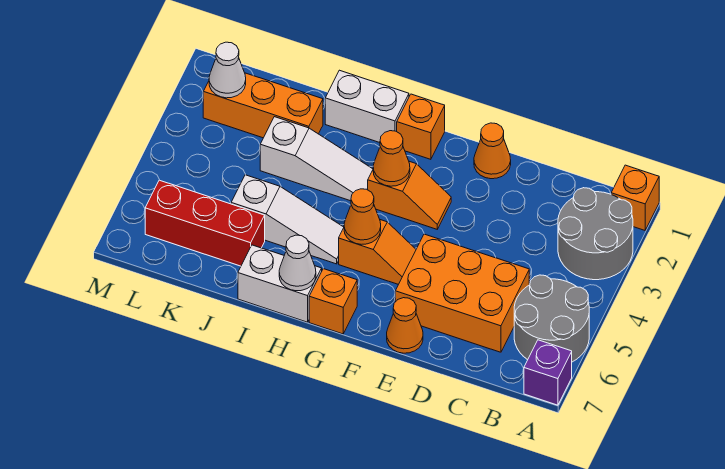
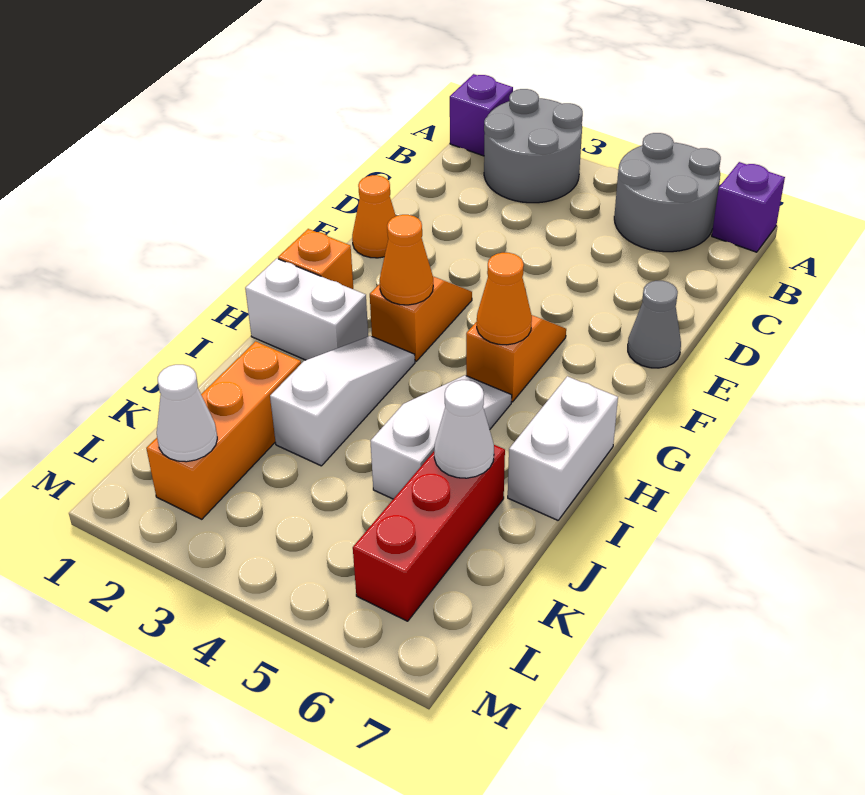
orange 1x1 brick [611,165,659,230] -> purple 1x1 brick [450,74,513,156]
orange 2x3 brick [395,234,529,352] -> none
orange 1x1 cone [387,298,423,353] -> grey 1x1 cone [628,281,681,368]
orange 1x1 brick [309,269,357,334] -> none
white 1x2 brick [325,70,409,143] -> white 1x2 brick turned to [245,258,368,360]
white 1x1 cone [279,235,316,291] -> white 1x1 cone moved to [434,380,494,478]

